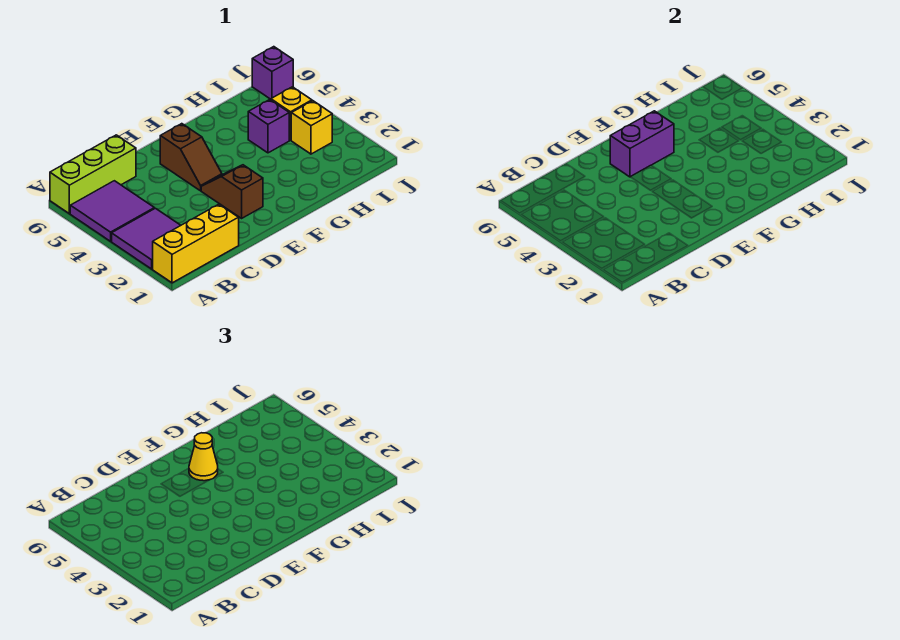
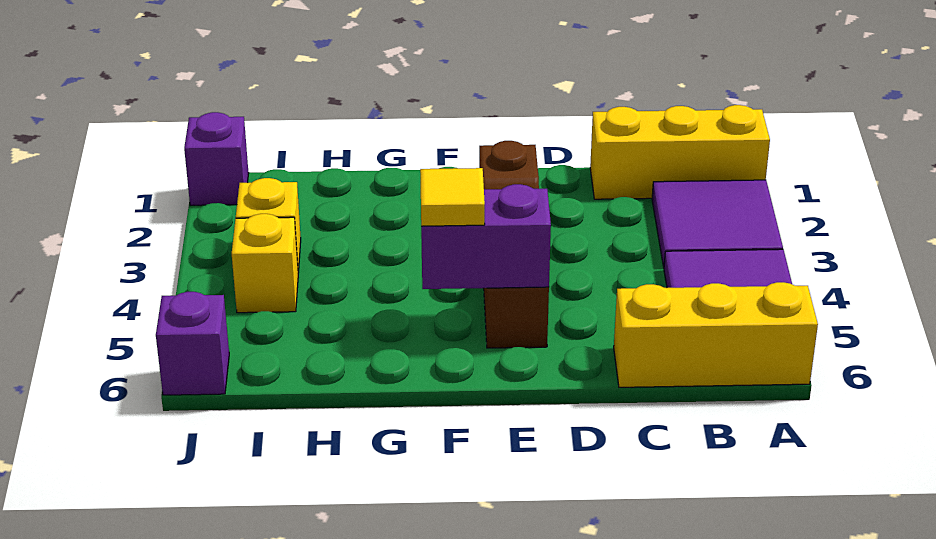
lime 1x3 brick [50,135,136,214] -> yellow 1x3 brick [614,282,818,387]
yellow 1x1 cone [189,433,218,481] -> yellow 1x1 tile [420,168,485,226]
purple 1x1 brick [248,100,289,153] -> purple 1x1 brick moved to [184,112,249,205]

